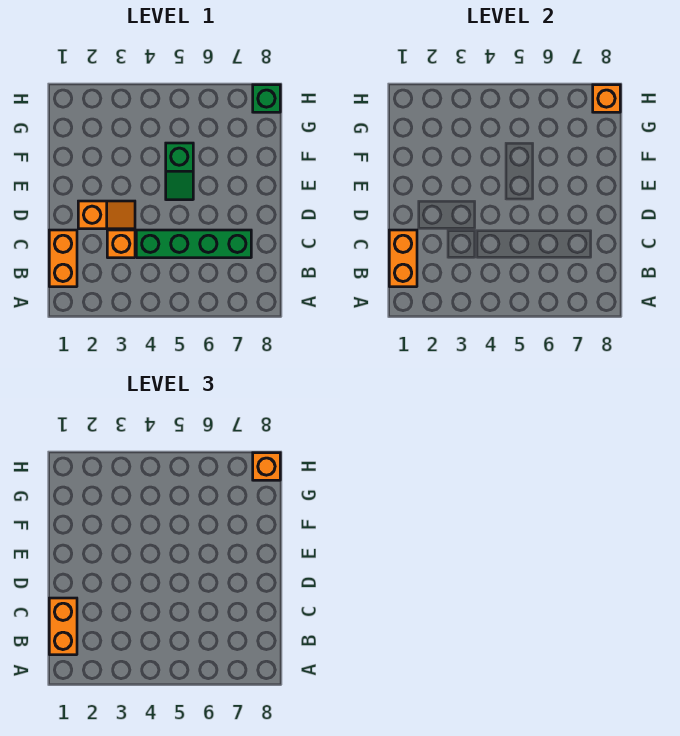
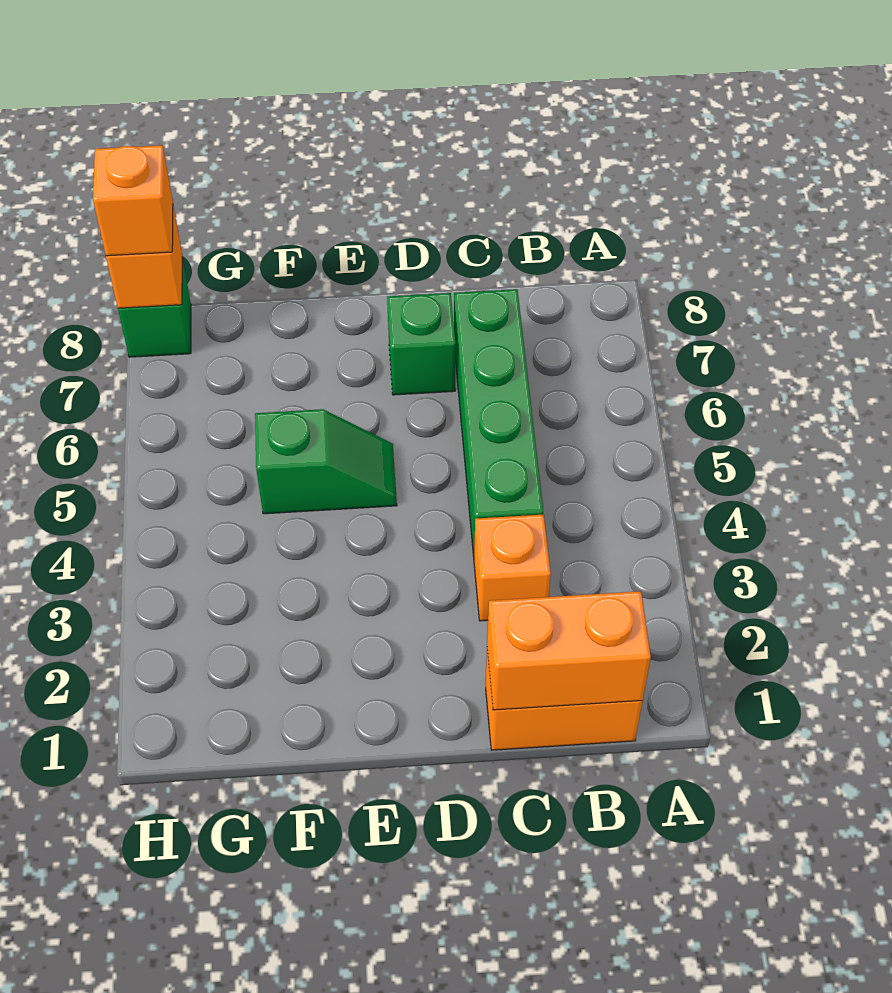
orange 1x2 brick [49,598,77,655] -> none
orange 1x2 slope [78,201,135,229] -> none
none -> green 1x1 brick [387,293,456,395]

